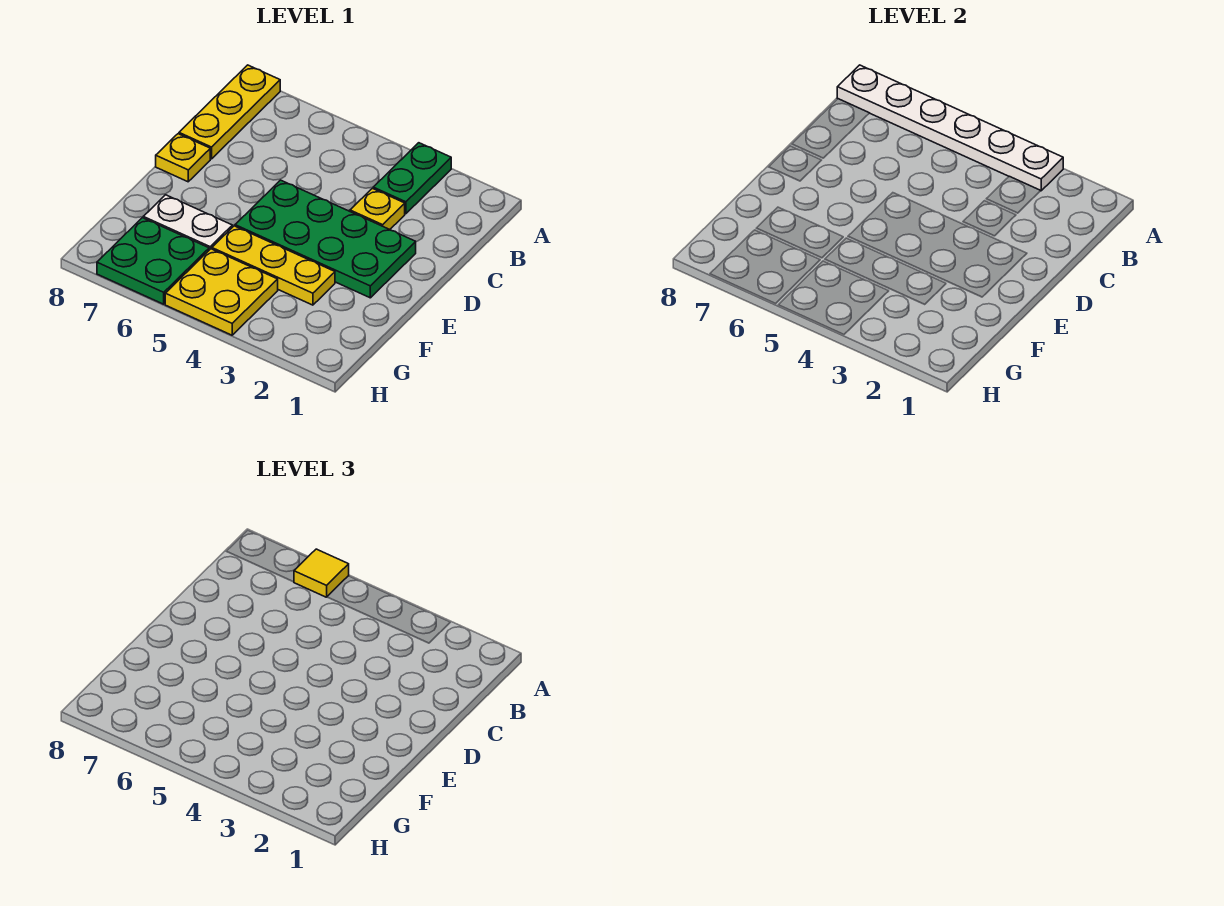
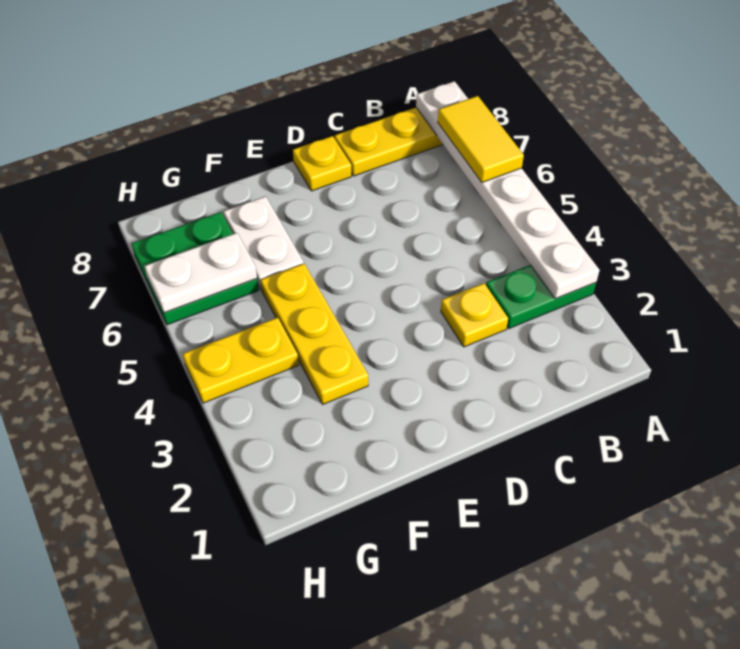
yellow 1x1 tile [294,549,349,597] -> yellow 1x2 tile [438,96,524,182]
green 2x4 plate [235,180,416,298] -> none
yellow 2x2 plate [165,249,278,335] -> yellow 1x2 plate [183,317,299,403]
none -> white 1x2 plate [144,233,257,313]

